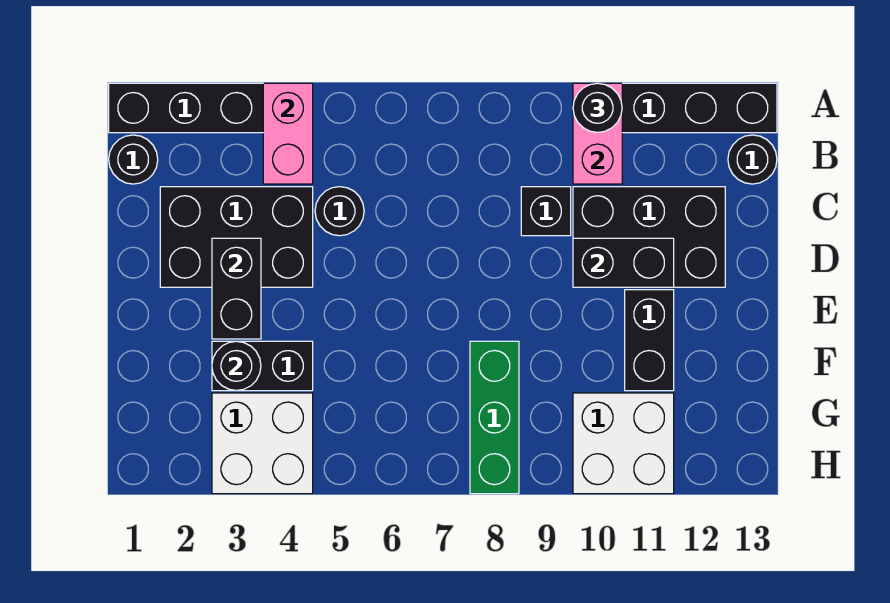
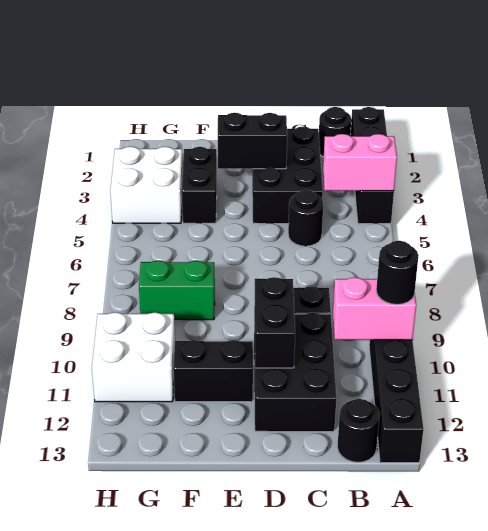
black 1x1 round brick [212,341,261,391] -> none
green 1x3 brick [470,341,519,494] -> green 1x2 brick [139,261,215,320]

